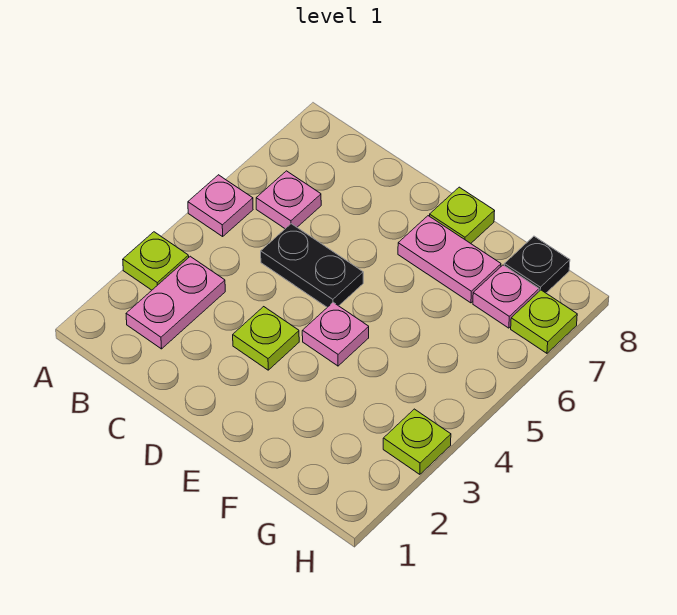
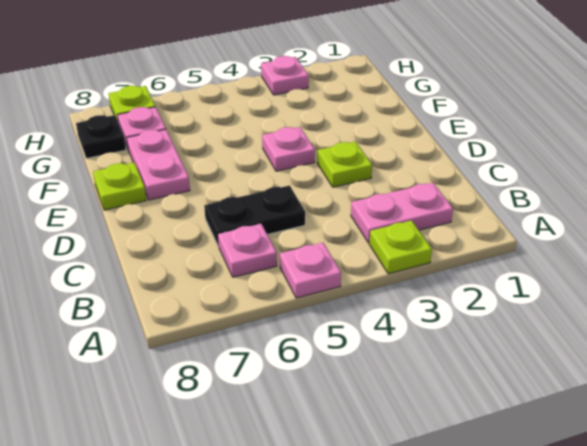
black 1x2 plate [261,224,363,307] -> black 1x2 plate turned to [204,185,305,246]
lime 1x1 plate [383,409,451,474] -> pink 1x1 plate [261,56,309,95]

